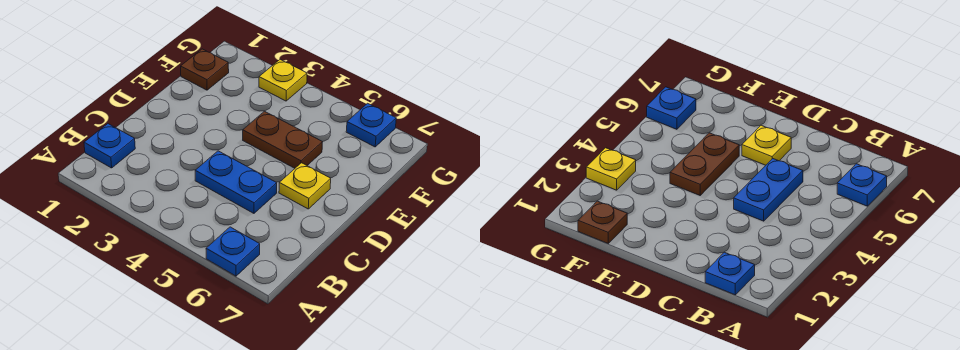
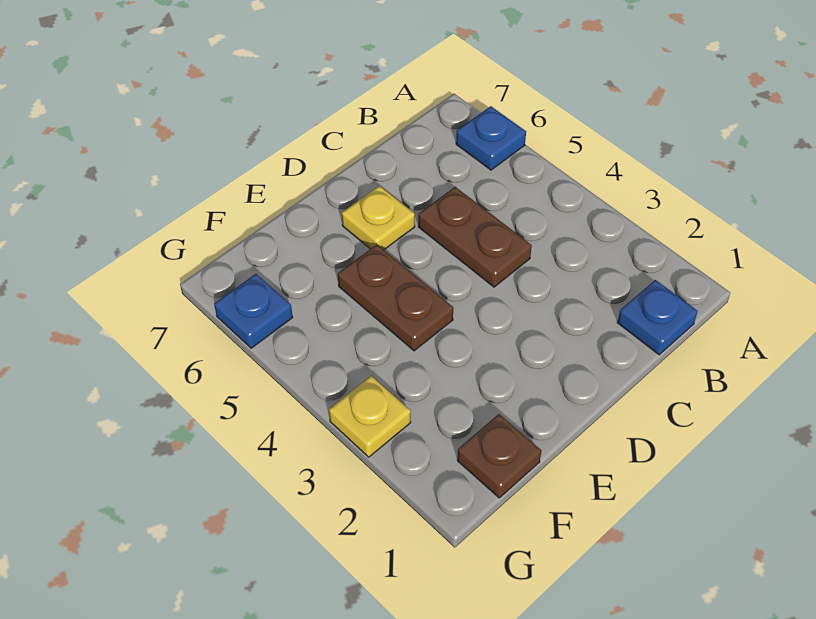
blue 1x2 plate [195,151,277,213] -> brown 1x2 plate [418,187,532,287]

